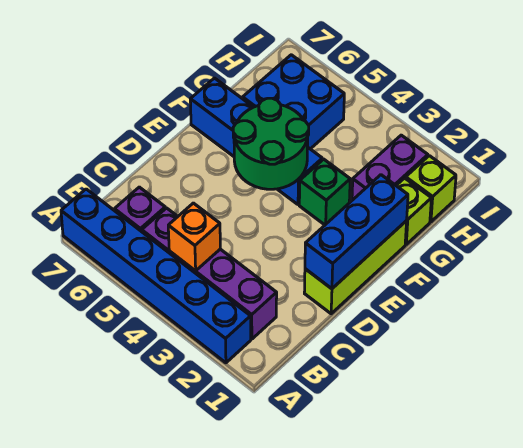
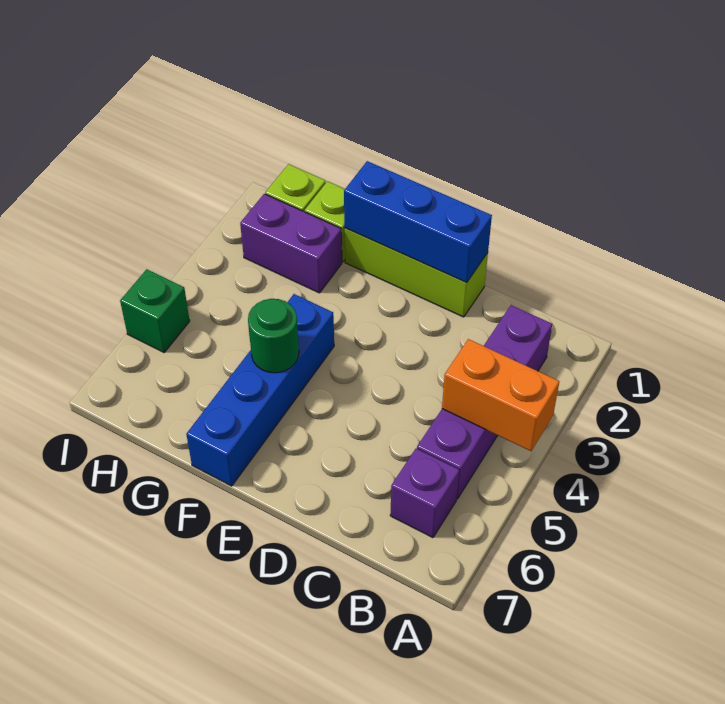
blue 1x6 brick [61,189,251,363] -> none
orange 1x1 brick [168,203,220,271] -> orange 1x2 brick [442,339,559,451]
green 2x2 round brick [233,98,309,189] -> green 1x1 round brick [248,299,299,373]
green 1x1 brick [299,159,350,225] -> green 1x1 brick moved to [120,269,190,352]
blue 2x2 brick [243,55,344,149] -> none

